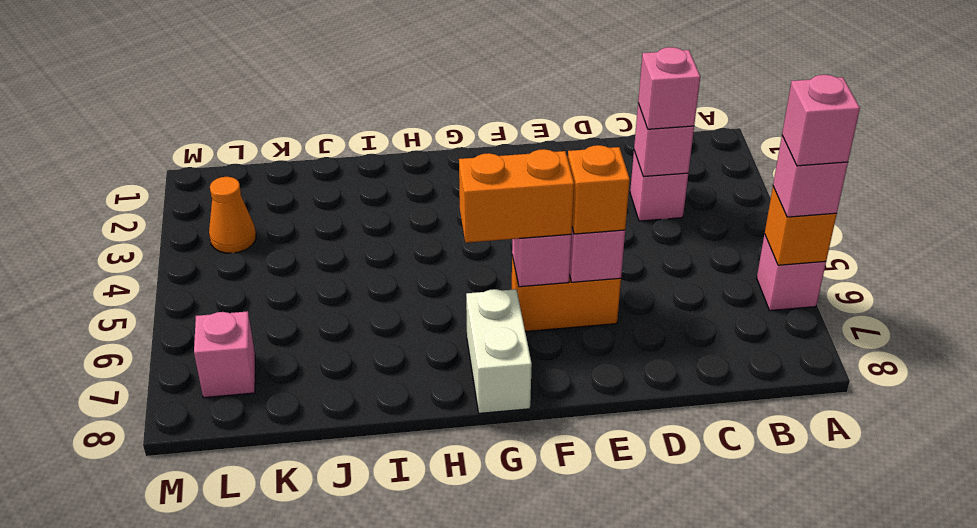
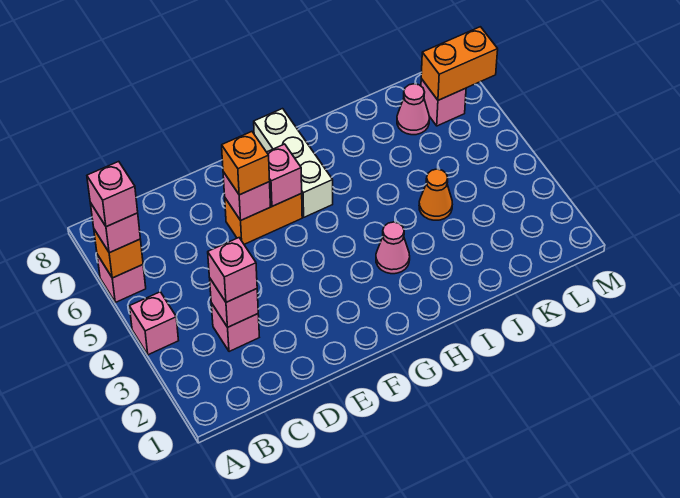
none -> pink 1x1 brick [129,292,179,355]
orange 1x2 brick [459,149,574,243] -> orange 1x2 brick moved to [421,27,498,100]
white 1x2 brick [466,289,532,413] -> white 1x3 brick [254,109,333,217]
none -> pink 1x1 cone [376,222,410,274]
none -> pink 1x1 cone [397,84,429,135]
orange 1x1 cone [209,177,256,253] -> orange 1x1 cone moved to [419,169,452,220]

